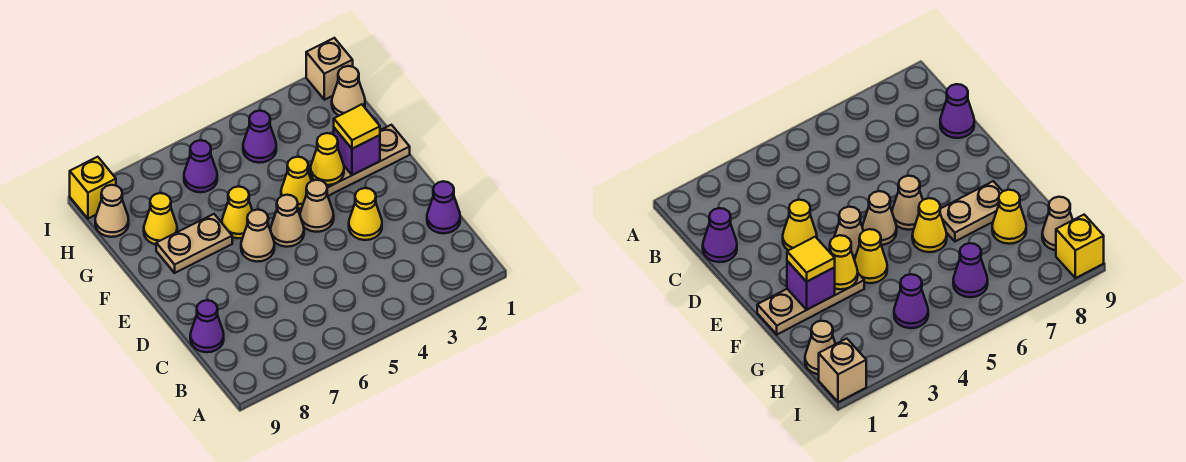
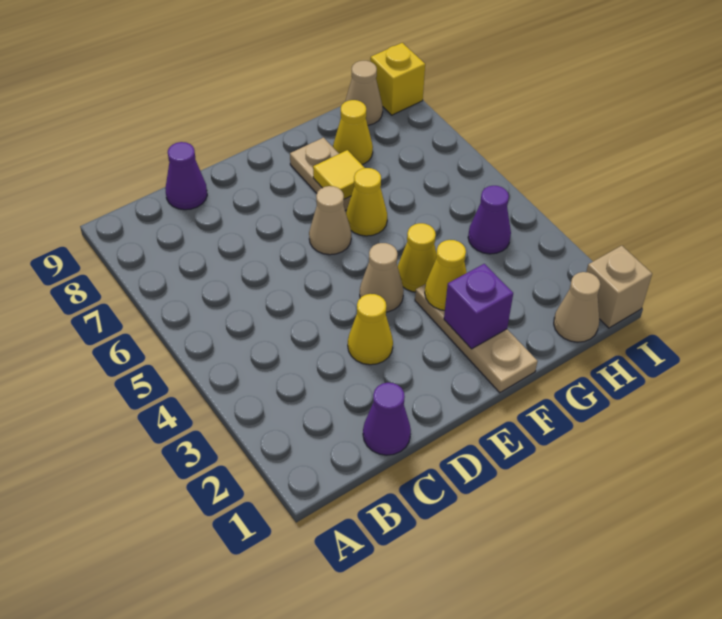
tan 1x1 cone [271,195,304,247] -> none
yellow 1x1 tile [334,104,380,149] -> yellow 1x1 tile moved to [313,150,364,199]
purple 1x1 cone [184,140,217,192] -> none

